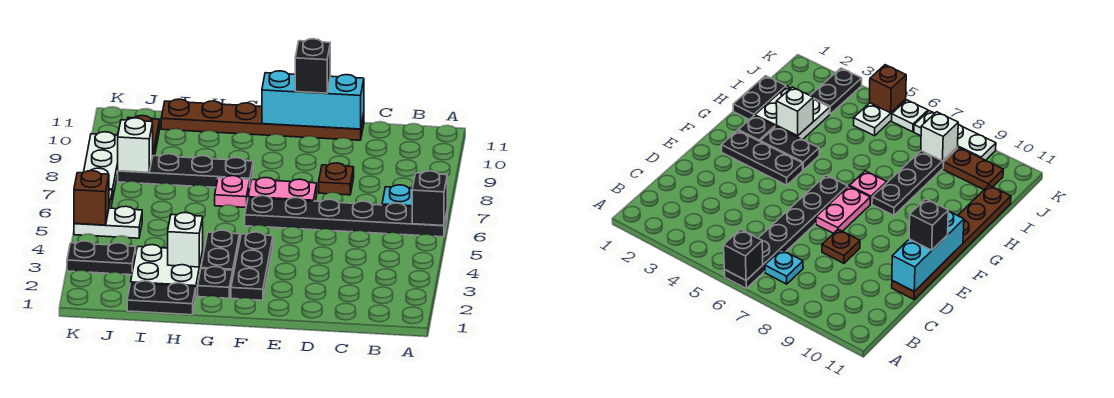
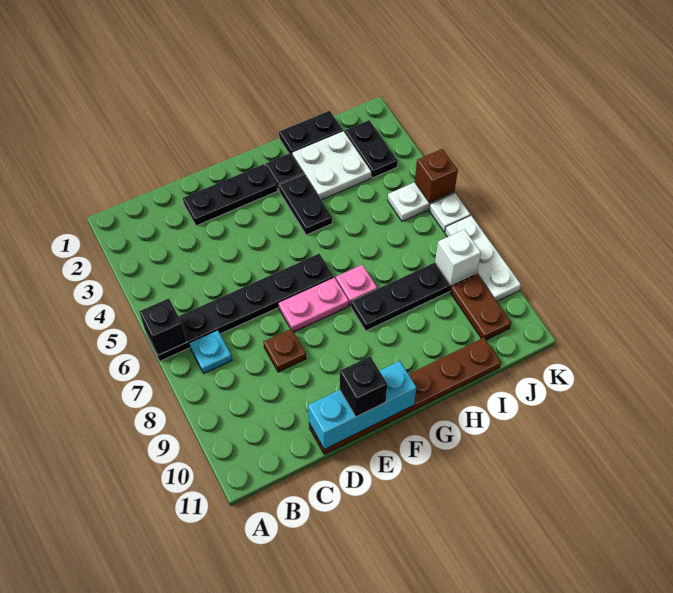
black 1x3 plate [231,232,273,300] -> black 1x3 plate turned to [183,164,277,226]
white 1x1 brick [168,213,203,267] -> none
black 1x2 plate [67,241,136,275] -> black 1x2 plate turned to [345,120,398,178]

